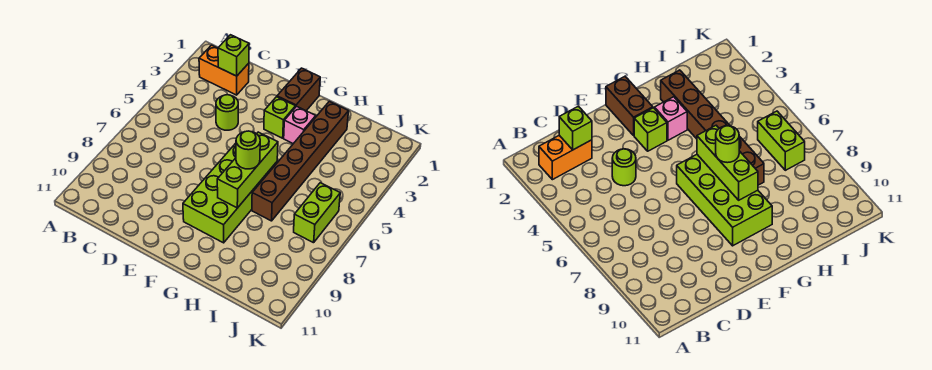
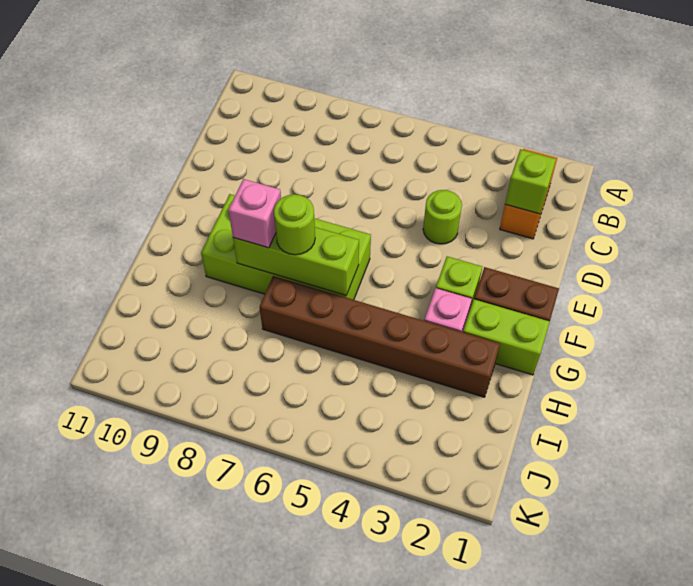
none -> pink 1x1 brick [228,179,281,248]
lime 1x2 brick [294,183,340,243] -> lime 1x2 brick moved to [463,299,550,375]

